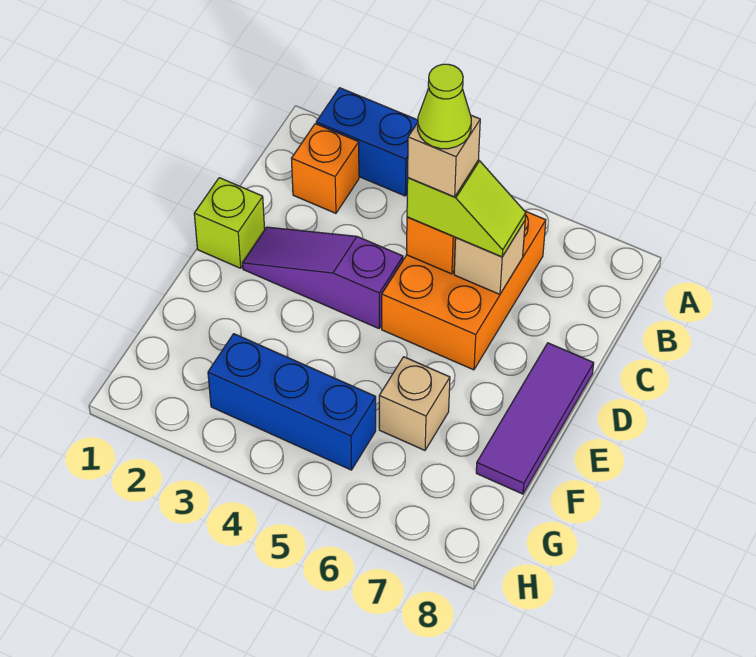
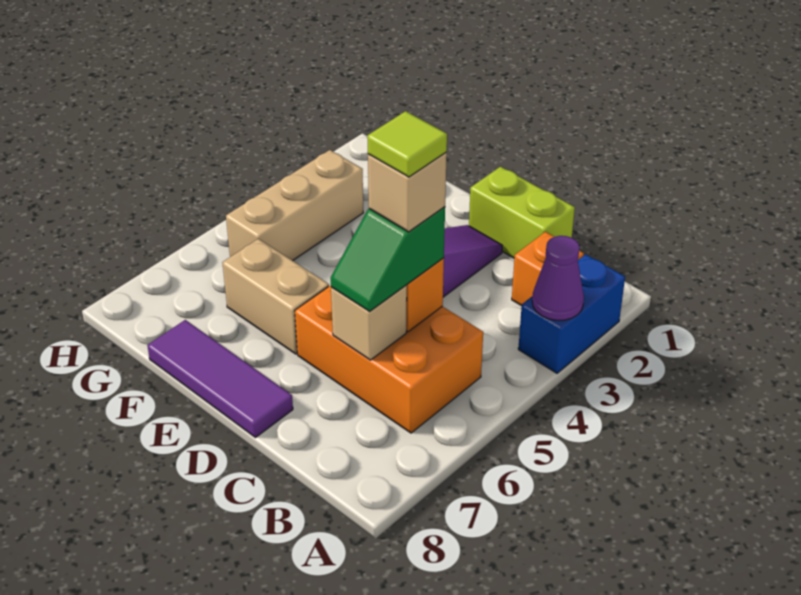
none -> purple 1x1 cone [532,236,584,320]
lime 1x2 slope [407,160,526,257] -> green 1x2 slope [331,207,445,311]
lime 1x1 cone [418,64,471,149] -> lime 1x1 tile [367,111,447,177]
lime 1x1 brick [194,178,265,268] -> lime 1x2 brick [469,167,575,258]
tan 1x1 brick [379,357,450,450] -> tan 1x2 brick [222,239,329,354]
blue 1x3 brick [208,334,376,470] -> tan 1x3 brick [226,150,363,261]

